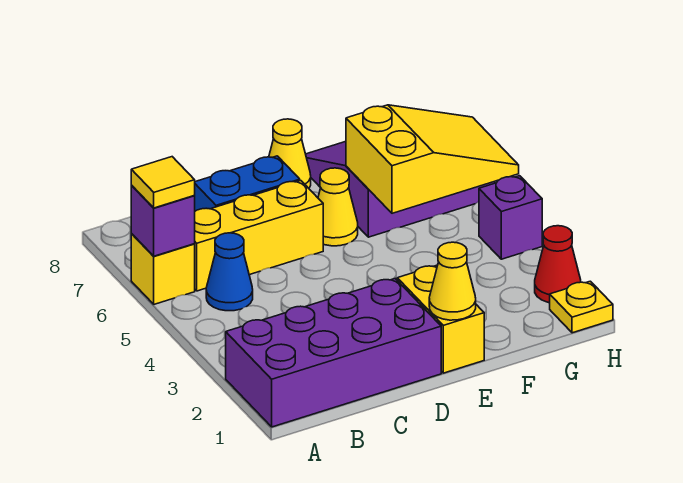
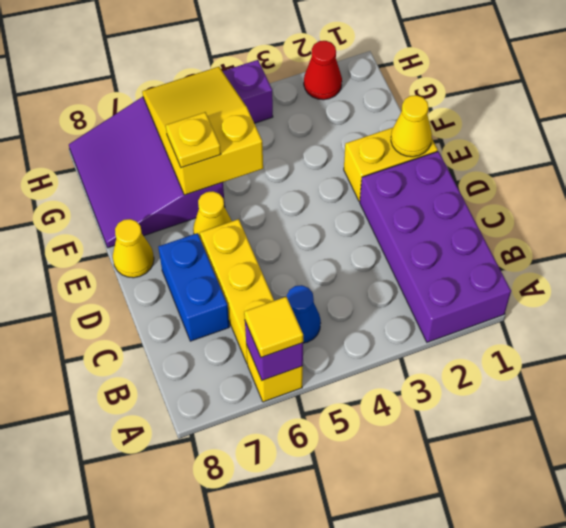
yellow 1x1 plate [550,281,613,333] -> yellow 1x1 plate moved to [166,112,221,168]

